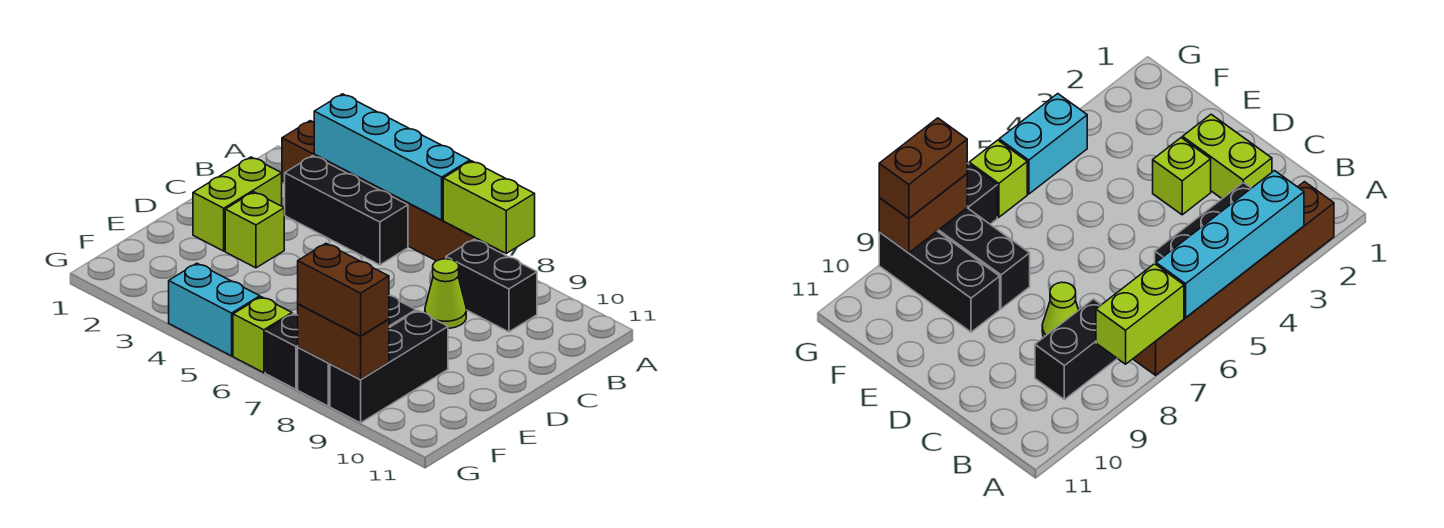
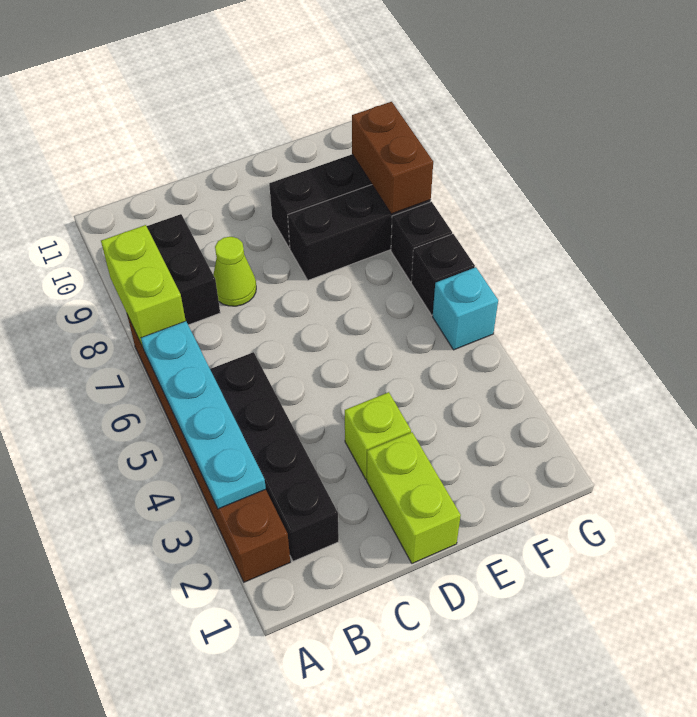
cyan 1x4 brick [314,94,470,220] -> cyan 1x4 plate [141,321,266,509]
black 1x3 brick [285,156,408,265] -> black 1x4 brick [210,352,339,561]
lime 1x2 brick [193,157,282,251] -> lime 1x2 brick turned to [367,432,461,563]
cyan 1x2 brick [169,263,260,356] -> cyan 1x1 brick [433,267,498,350]
lime 1x1 brick [233,297,292,373] -> black 1x1 brick [411,234,475,315]
brown 1x2 brick [298,244,389,336] -> none

